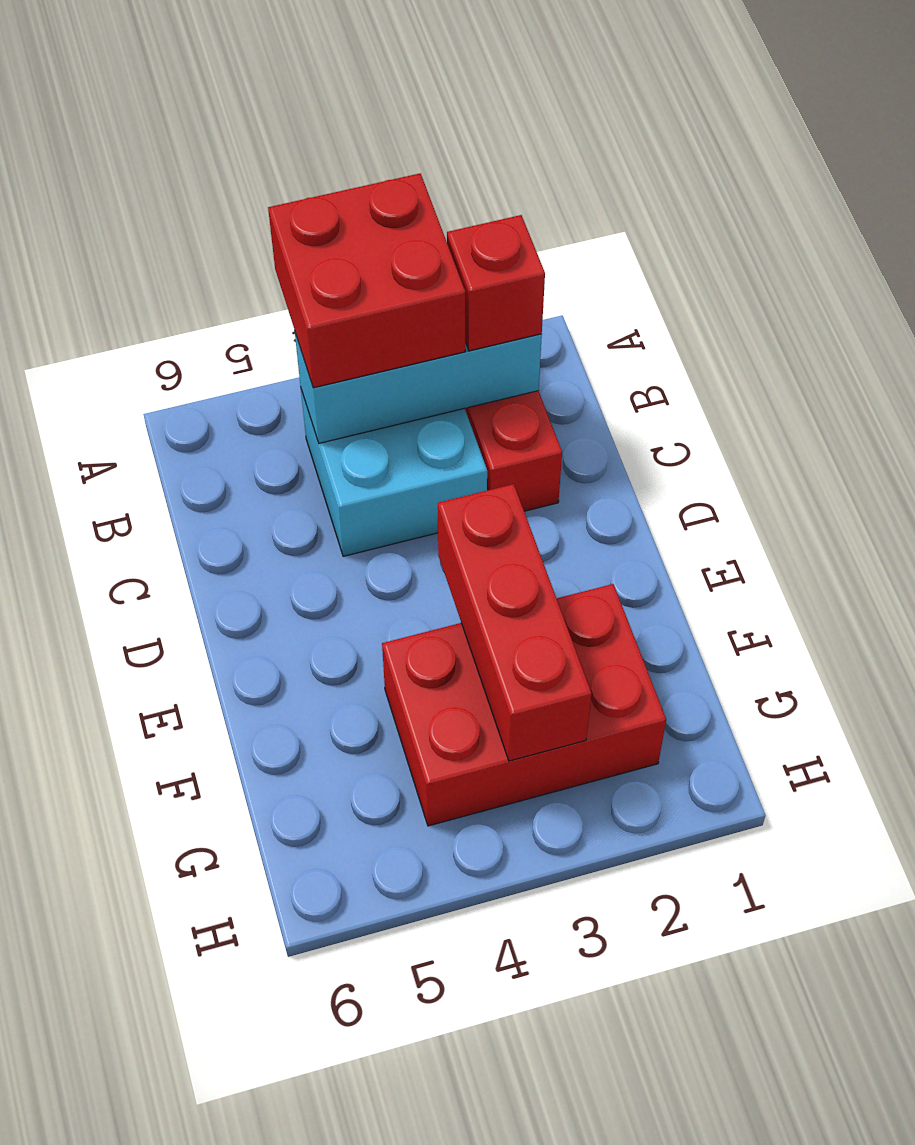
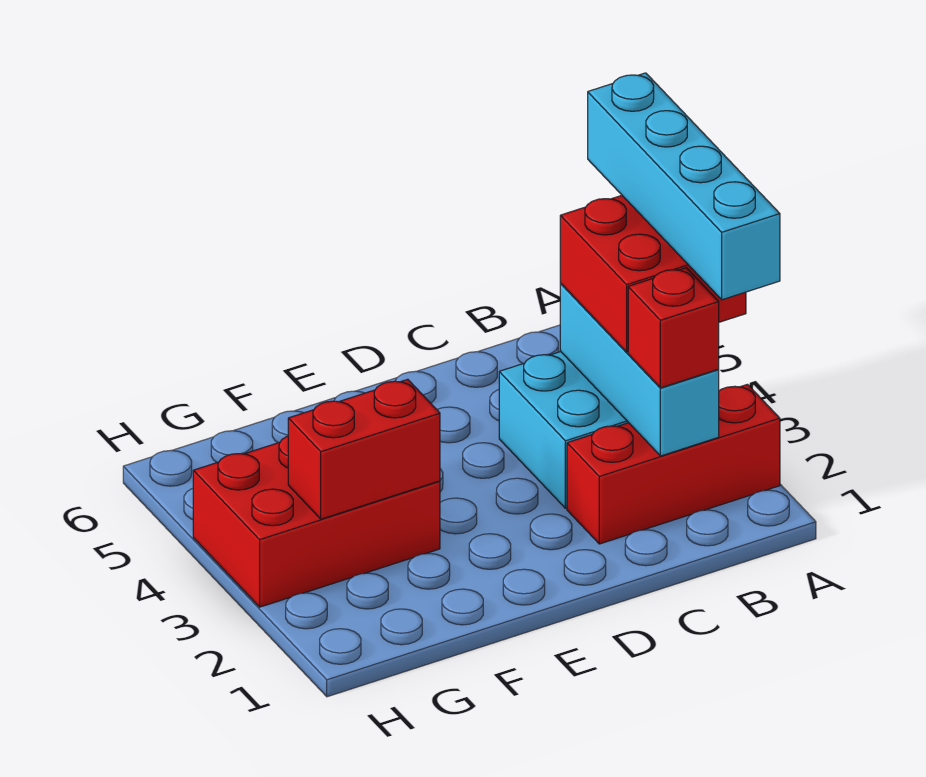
none -> cyan 1x4 brick [588,73,780,300]
red 1x3 brick [438,484,592,761] -> red 1x2 brick [288,379,440,519]
red 2x3 brick [382,584,666,826] -> red 2x3 brick turned to [193,436,440,607]

